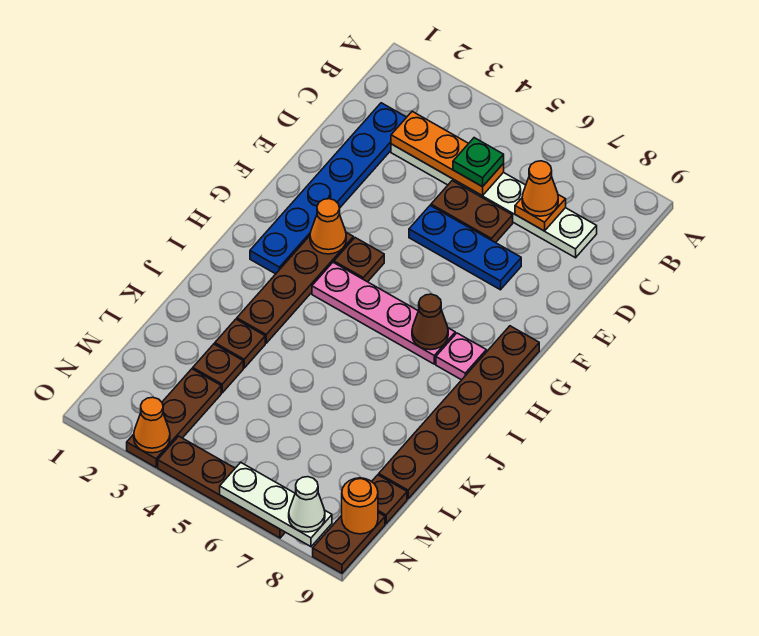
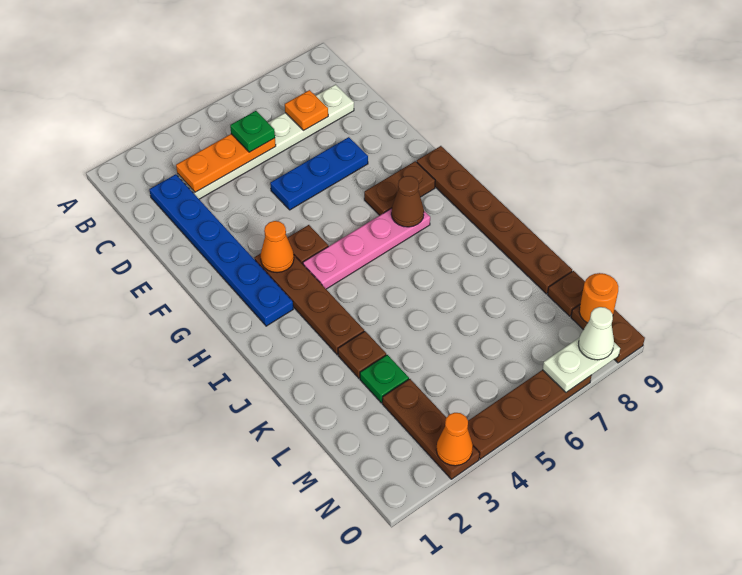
orange 1x1 cone [522,161,558,216] -> none
brown 1x2 plate [431,181,513,243] -> brown 1x2 plate moved to [364,161,435,215]
pink 1x1 plate [436,333,486,380] -> none
brown 1x1 plate [193,344,243,393] -> green 1x1 plate [360,355,409,403]
white 1x3 plate [220,462,332,547] -> white 1x2 plate [543,338,620,392]

